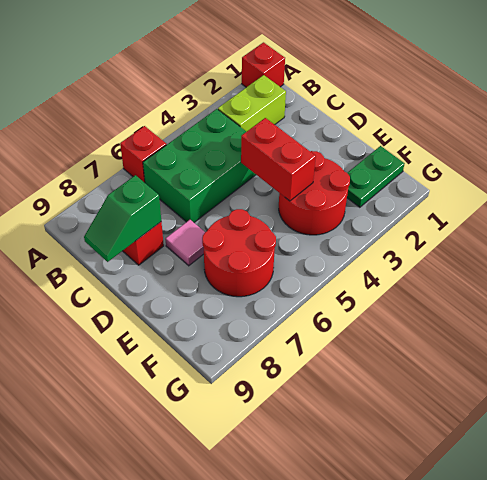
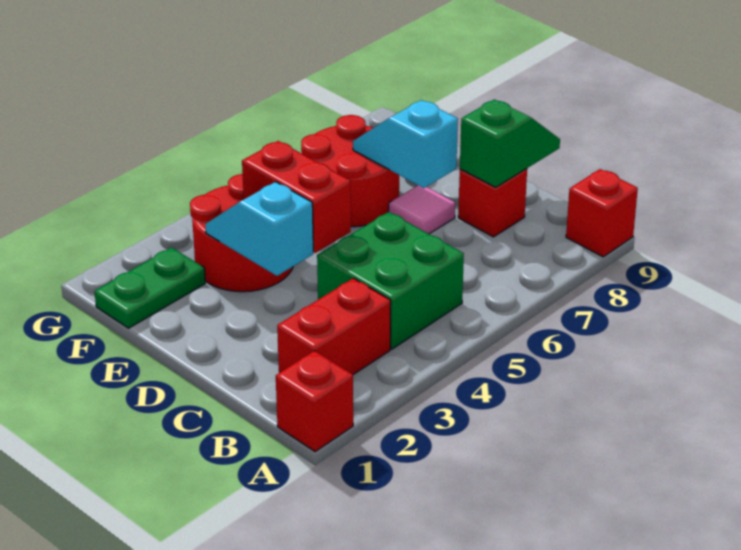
red 1x1 brick [120,126,166,183] -> red 1x1 brick moved to [566,169,638,257]
lime 1x2 brick [218,75,286,132] -> red 1x2 brick [277,278,391,375]
green 2x3 brick [143,109,256,222] -> green 2x2 brick [317,212,464,349]
none -> cyan 1x2 slope [205,182,313,276]
none -> cyan 1x2 slope [353,100,458,188]

